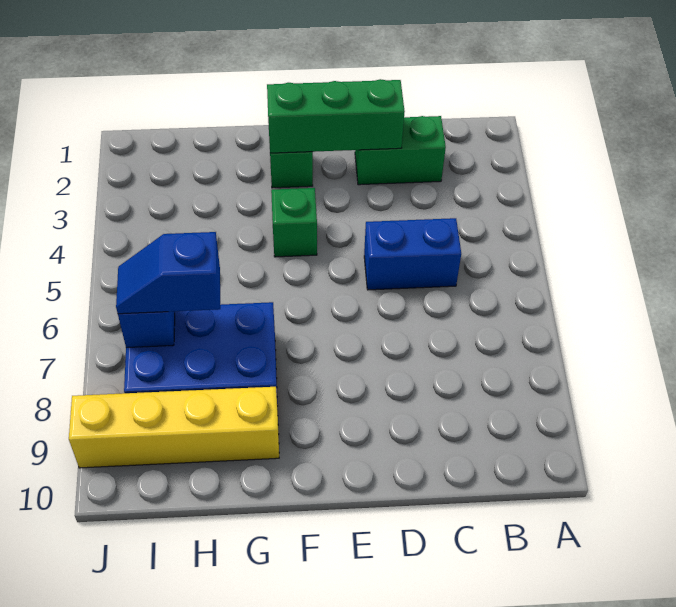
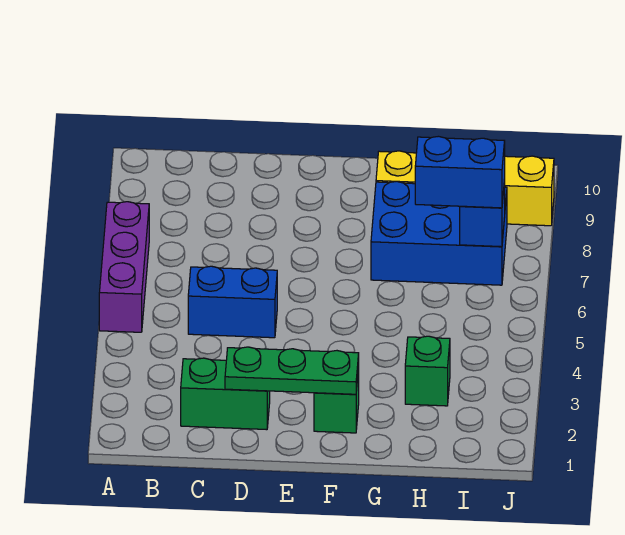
none -> purple 1x3 brick [99,202,149,332]
green 1x3 brick [267,79,405,153] -> green 1x3 plate [225,347,359,394]
green 1x1 brick [271,188,317,257] -> green 1x1 brick moved to [405,336,450,406]
blue 1x2 slope [116,232,220,314] -> blue 1x2 brick [415,136,505,208]

